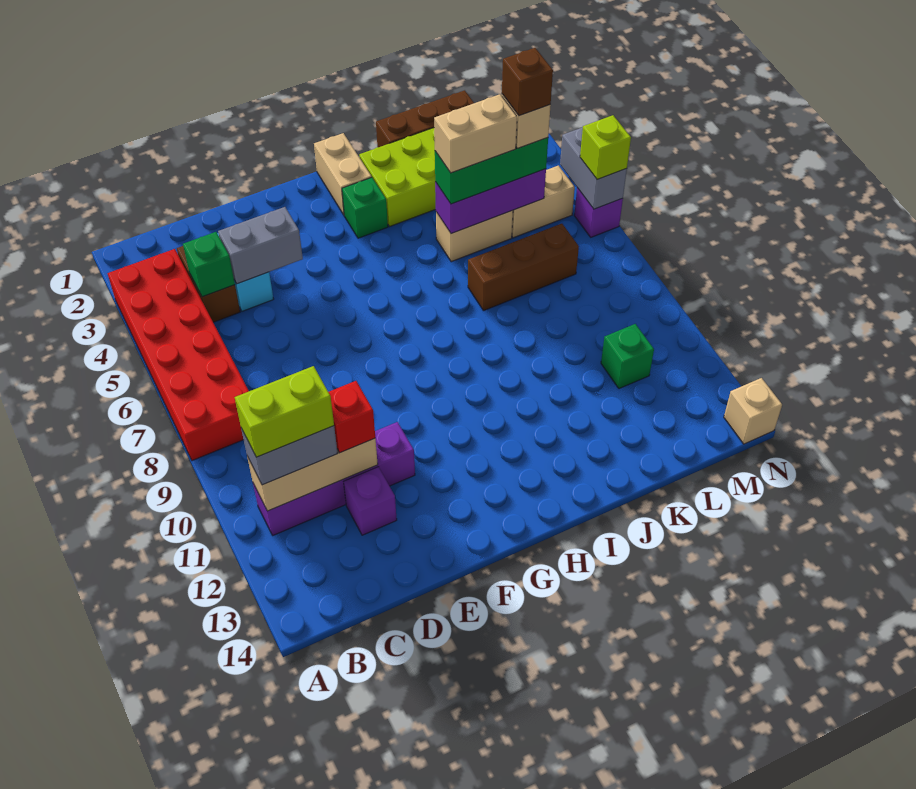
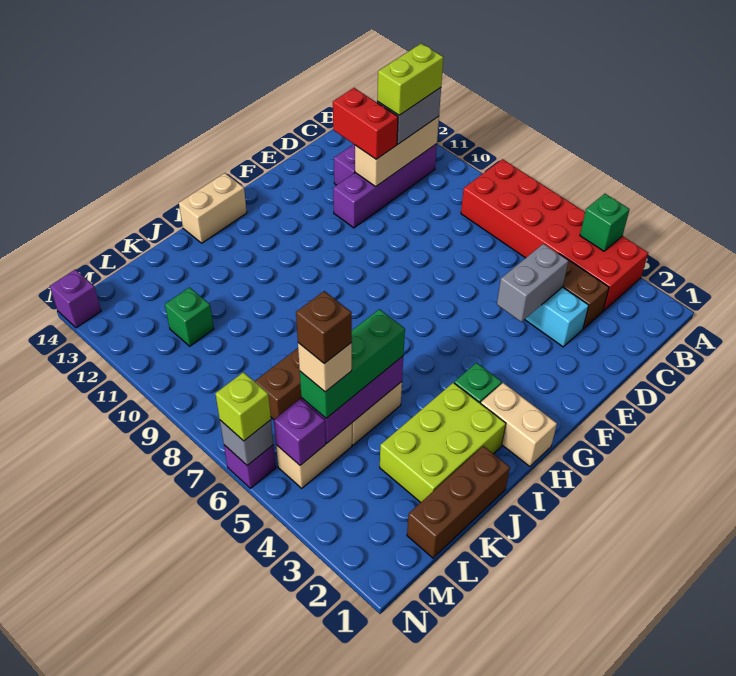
green 1x1 brick [183,232,235,297] -> green 1x1 brick moved to [580,194,630,251]
red 1x1 brick [329,381,375,453] -> red 1x2 brick [333,88,398,159]
tan 1x2 brick [434,94,517,173] -> tan 1x2 brick moved to [179,173,247,243]
none -> purple 1x1 brick [274,399,326,465]
grey 1x2 brick [560,128,627,209] -> grey 1x1 brick [220,420,273,465]
tan 1x1 brick [724,378,782,444] -> purple 1x1 brick [50,269,101,328]

